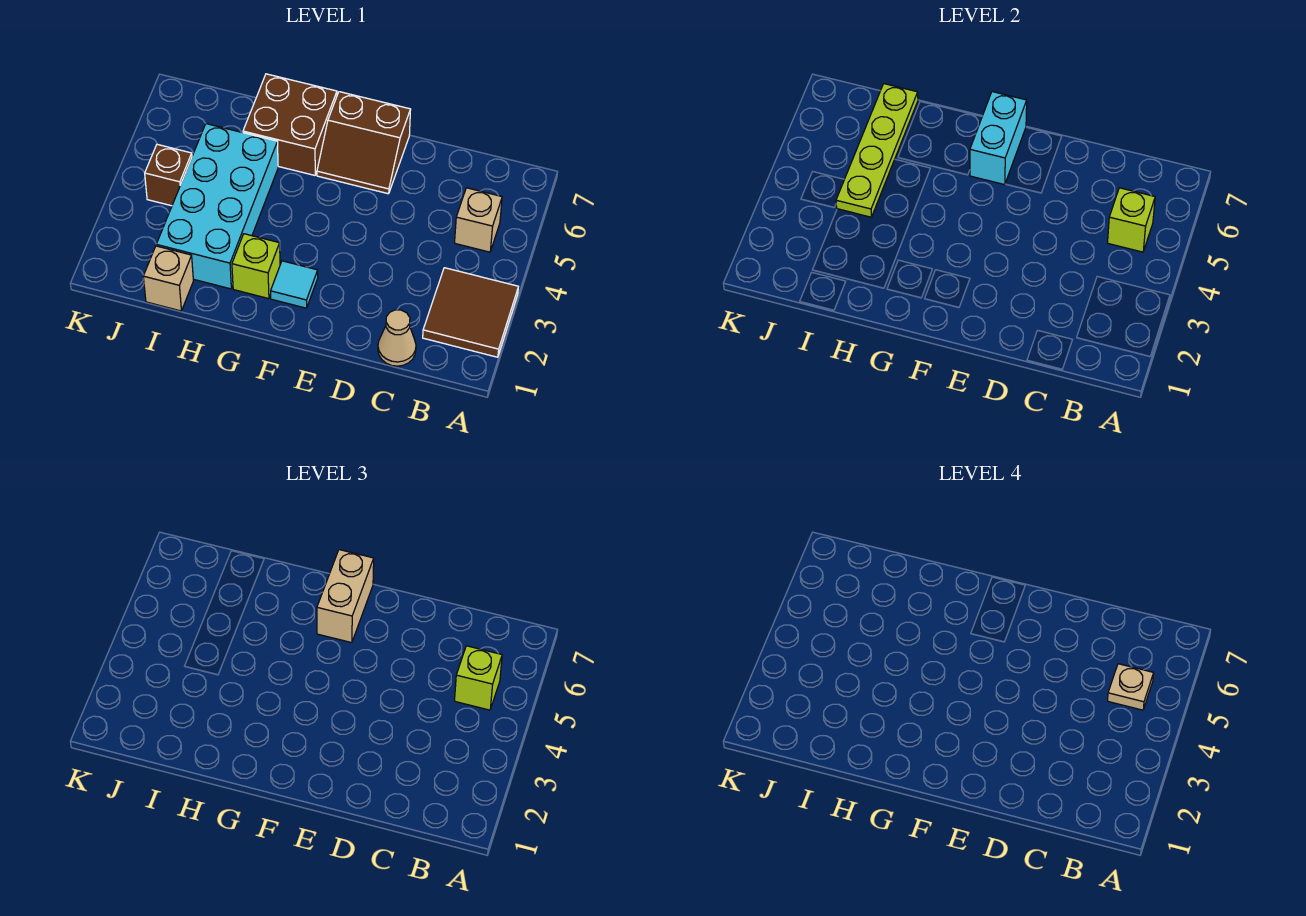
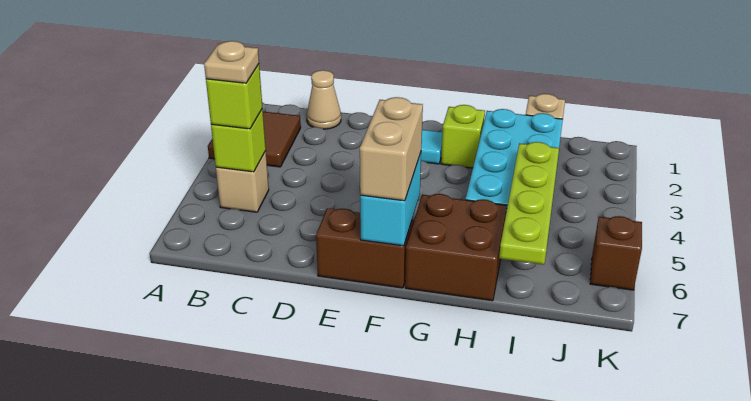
brown 1x1 brick [145,144,192,206] -> brown 1x1 brick moved to [590,216,642,290]

